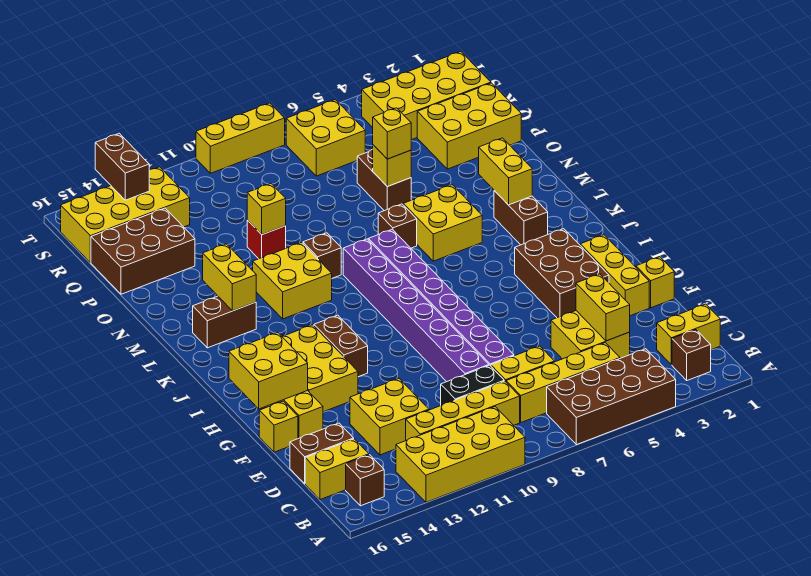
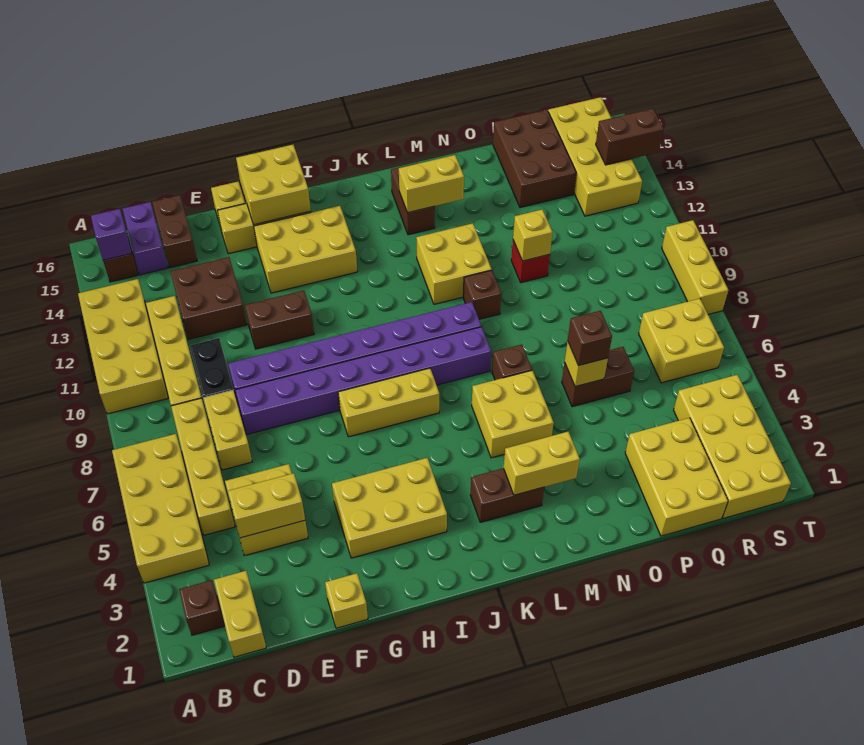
brown 2x4 brick [547,349,676,445] -> yellow 2x4 brick [112,434,209,583]
none -> purple 1x1 brick [91,209,132,260]
yellow 1x2 brick [305,439,369,500] -> purple 1x2 brick [123,202,168,275]
yellow 2x2 brick [350,379,429,455] -> brown 2x2 brick [170,257,247,340]
yellow 1x3 brick [580,235,649,316] -> yellow 1x3 brick moved to [338,368,439,437]
brown 2x3 brick [515,229,609,318] -> yellow 2x3 brick [332,458,447,558]
brown 1x2 brick [314,315,368,377] -> brown 1x2 brick moved to [245,290,314,349]
yellow 1x1 brick [373,108,411,159] -> brown 1x1 brick [568,311,612,366]

